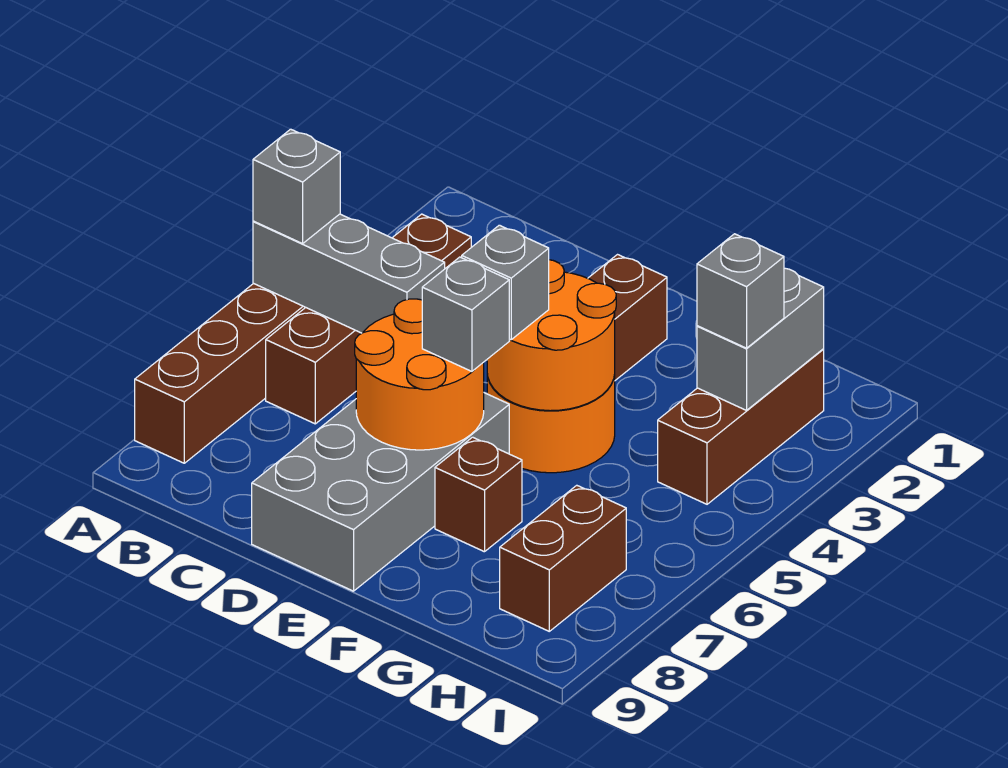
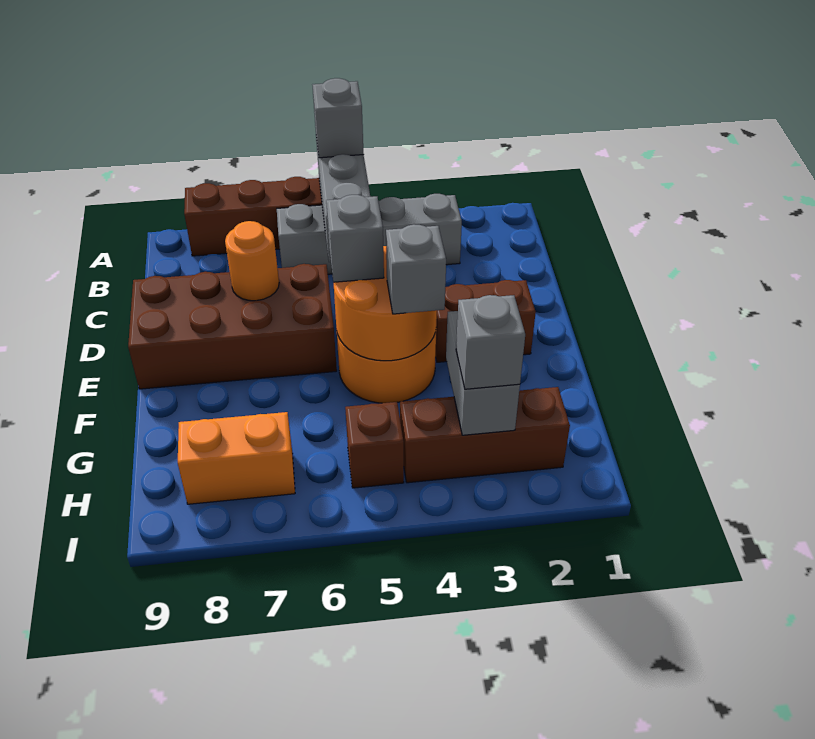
brown 1x4 brick [266,214,471,424] -> grey 1x4 brick [277,194,462,274]
grey 2x4 brick [252,393,509,591] -> brown 2x4 brick [128,264,337,389]
orange 2x2 round brick [355,299,484,450] -> orange 1x1 round brick [225,221,279,301]
grey 1x1 brick [422,257,509,371] -> grey 1x1 brick moved to [386,224,446,314]
brown 1x1 brick [435,437,522,552] -> brown 1x1 brick moved to [345,402,404,488]
grey 1x2 brick [697,268,824,410] -> grey 1x2 brick turned to [446,311,520,435]
brown 1x2 brick [500,485,626,631] -> orange 1x2 brick [178,412,295,504]

